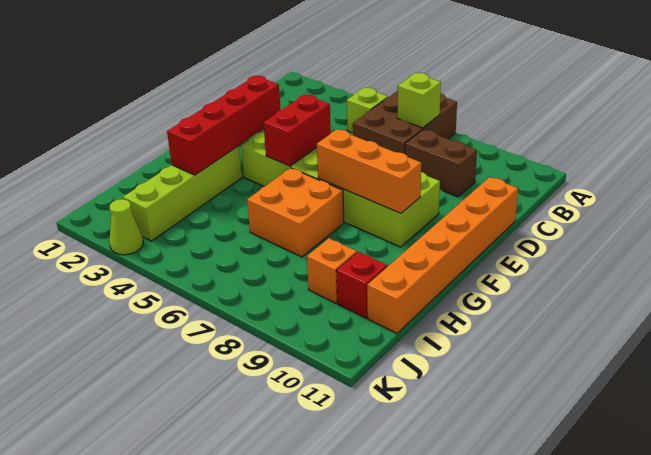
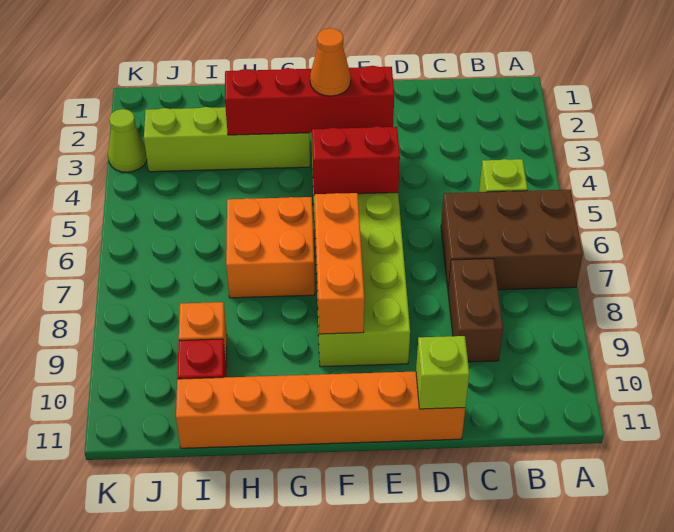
lime 1x1 brick [397,73,441,128] -> lime 1x1 brick moved to [416,336,469,409]
none -> orange 1x1 cone [310,28,351,96]

